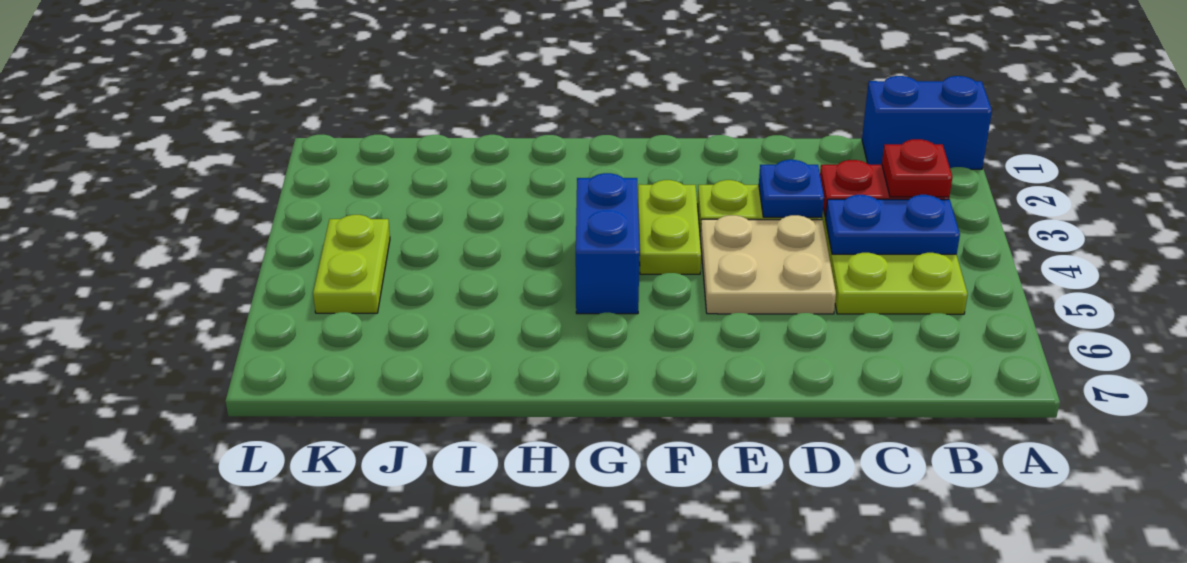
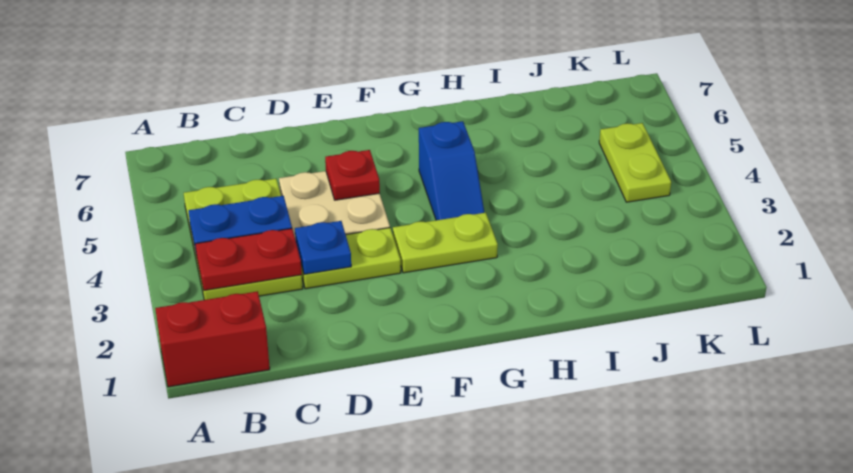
blue 1x2 brick [862,76,992,169] -> red 1x2 brick [155,291,270,387]
red 1x1 plate [882,139,952,197] -> red 1x1 plate moved to [325,150,380,200]
lime 1x2 plate [638,180,701,274] -> lime 1x2 plate turned to [393,213,498,273]
blue 1x2 brick [576,173,640,314] -> blue 1x2 slope [419,121,484,220]

